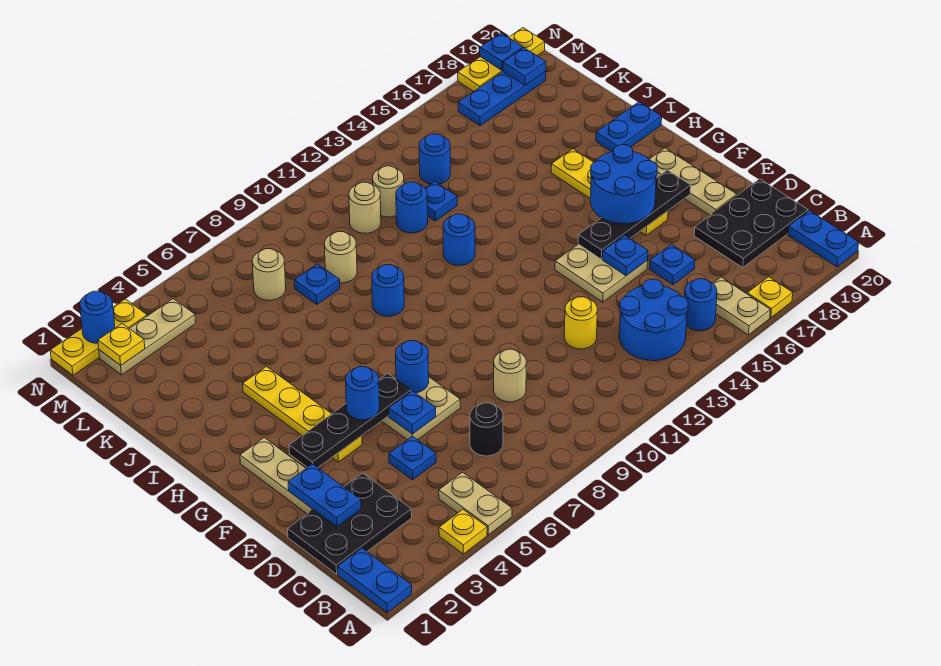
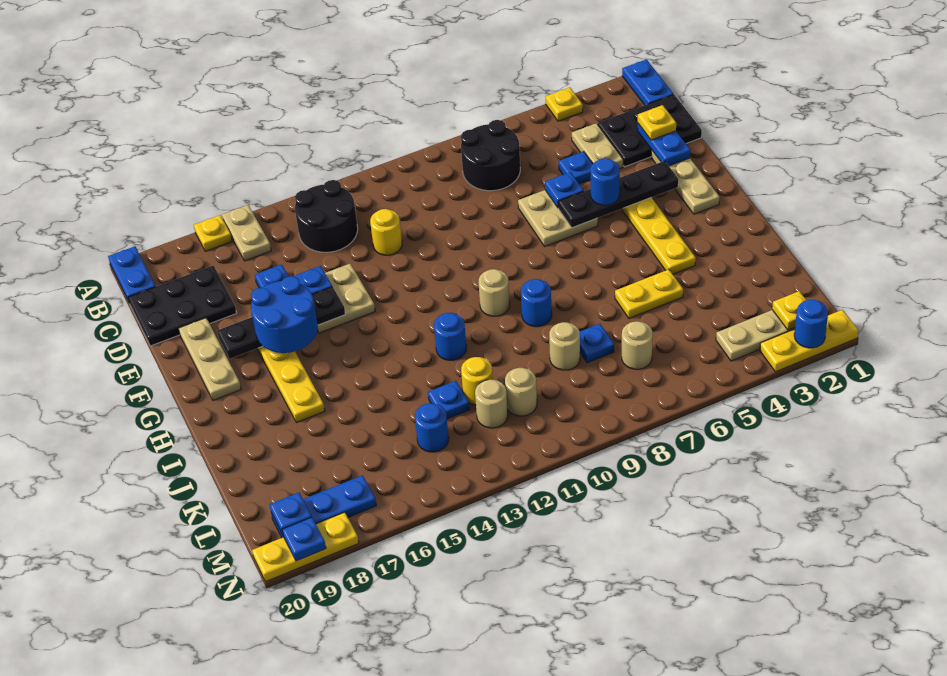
tan 1x2 plate [439,472,512,535] -> tan 1x2 plate moved to [572,123,623,168]
blue 2x2 round brick [619,279,688,361] -> black 2x2 round brick [295,180,358,252]
blue 1x1 round brick [684,279,717,331] -> none
black 1x1 round brick [470,403,503,456] -> black 2x2 round brick [461,120,520,191]
none -> yellow 1x1 plate [638,105,676,140]
tan 1x1 round brick [494,349,526,402] -> tan 1x1 round brick moved to [478,269,510,316]
blue 1x1 round brick [396,341,429,393] -> none
blue 1x2 plate [596,102,662,152] -> none
none -> yellow 1x2 plate [615,269,683,318]
blue 1x1 round brick [396,182,428,233] -> yellow 1x1 round brick [461,357,493,405]

